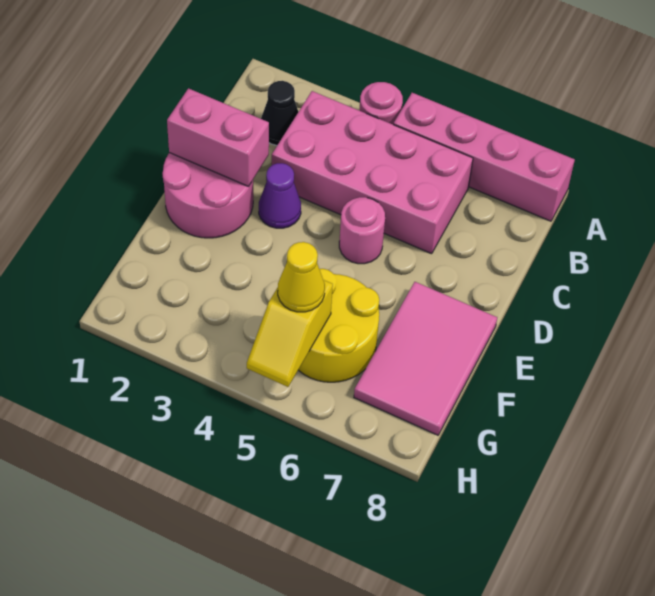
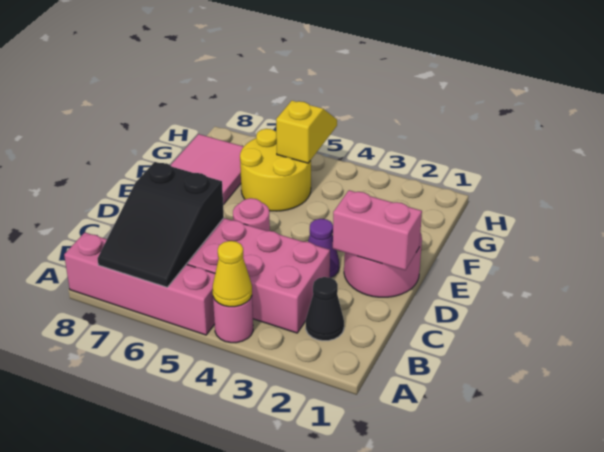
none -> black 2x3 slope [98,162,224,287]
yellow 1x1 cone [278,242,325,312] -> yellow 1x1 cone moved to [213,241,252,307]

